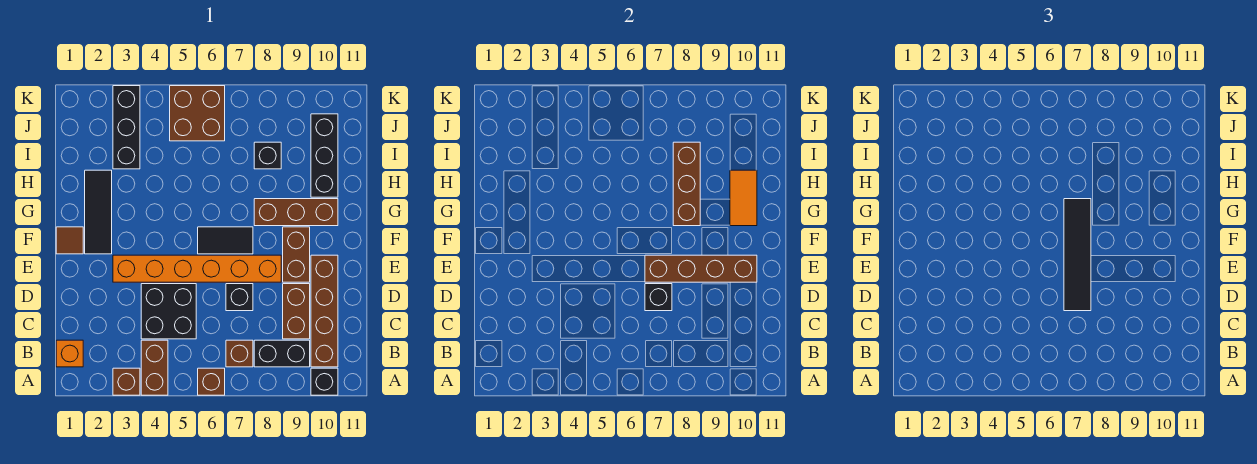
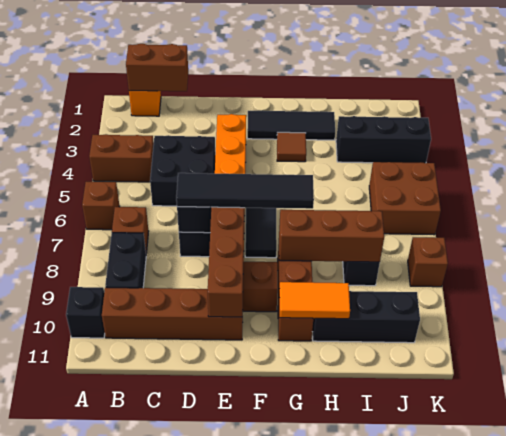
brown 1x1 brick [113,368,140,395] -> brown 1x1 brick moved to [408,237,448,287]
brown 1x2 brick [283,284,310,339] -> brown 1x2 brick moved to [126,44,188,91]
brown 1x1 tile [56,227,83,254] -> brown 1x1 tile moved to [277,132,306,162]

